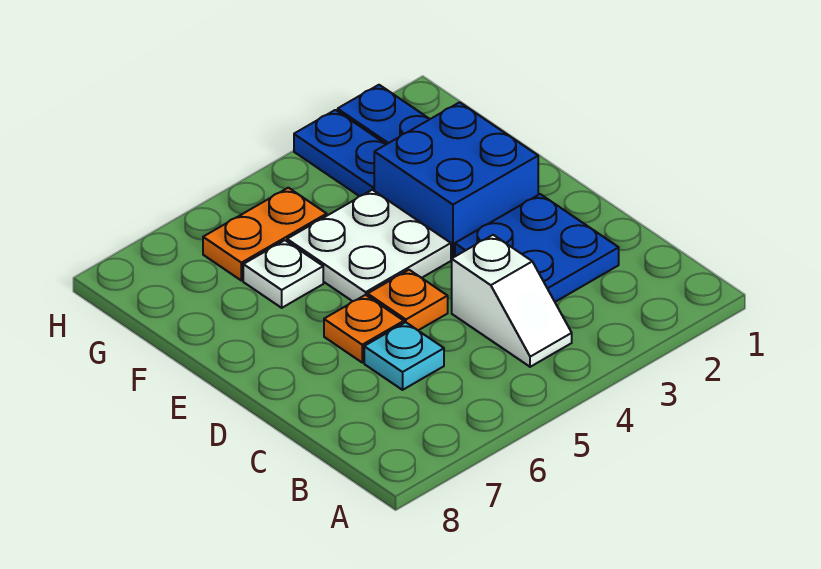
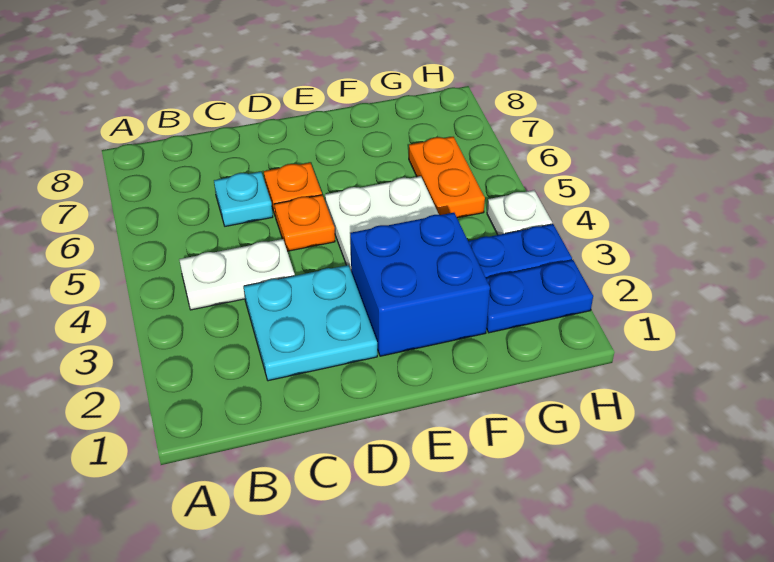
white 1x2 slope [452,235,572,367] -> white 1x2 plate [179,239,295,310]
blue 2x2 plate [455,194,619,302] -> cyan 2x2 plate [244,265,377,381]
white 1x1 plate [243,240,323,308] -> white 1x1 plate moved to [487,190,552,235]

